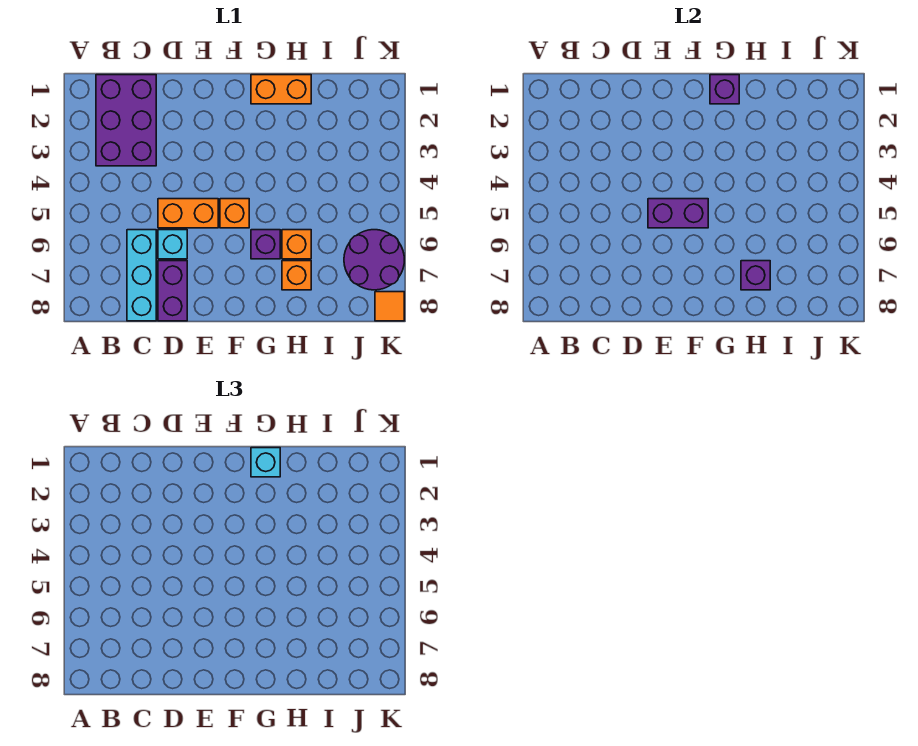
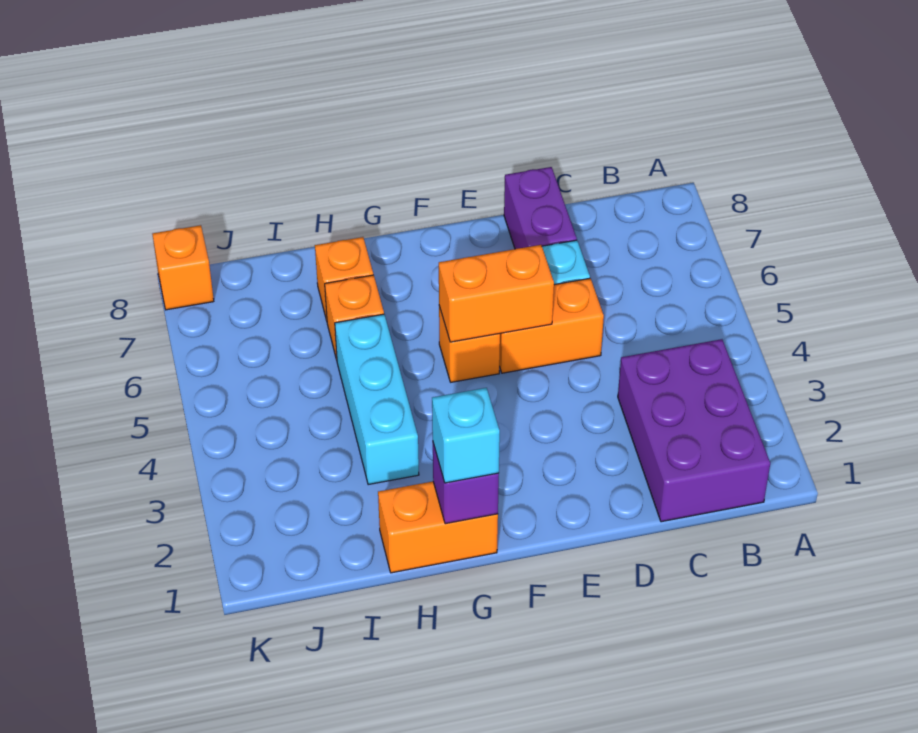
cyan 1x3 brick [127,230,156,321] -> cyan 1x3 brick moved to [335,314,419,485]
purple 1x2 brick [648,199,708,228] -> orange 1x2 brick [439,245,554,342]
purple 1x1 brick [251,230,280,259] -> none
purple 1x1 brick [741,261,770,290] -> none
purple 2x2 round brick [344,230,404,290] -> none
orange 1x1 tile [375,292,404,321] -> orange 1x1 brick [152,225,214,310]

